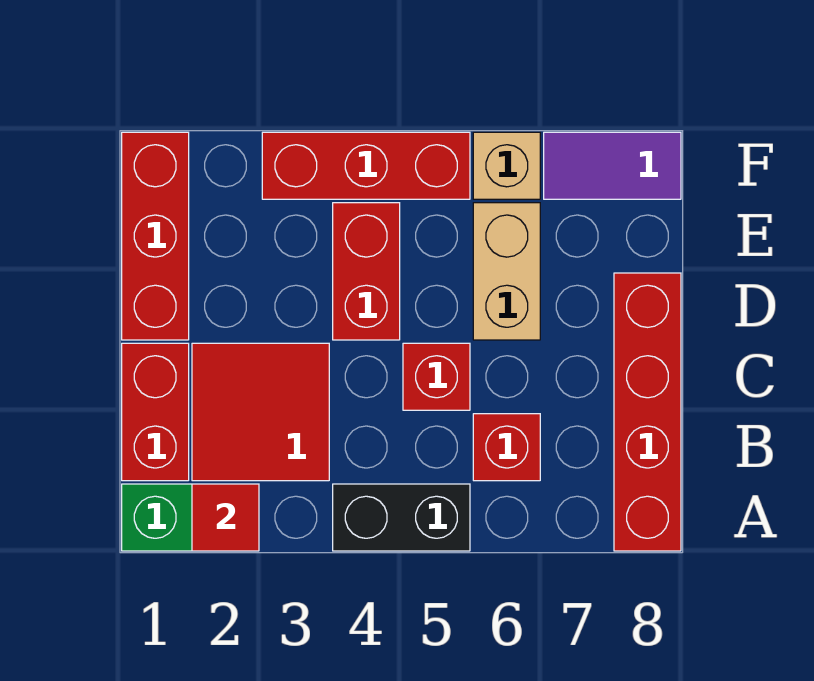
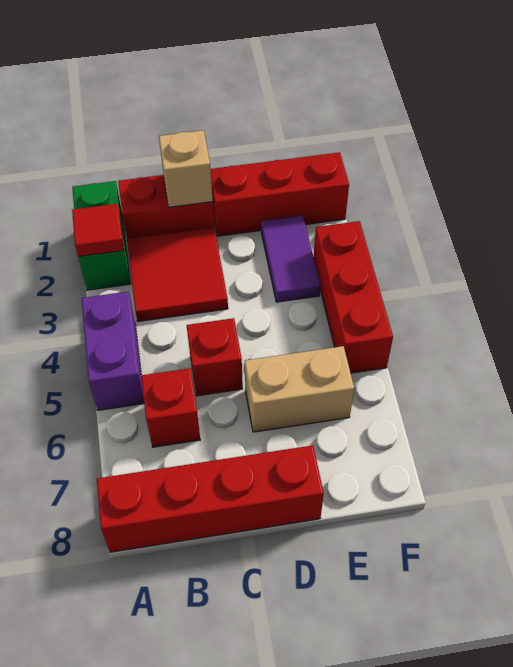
black 1x2 brick [333,484,470,551] -> purple 1x2 brick [82,291,144,410]
red 1x2 brick [333,203,400,340] -> none
tan 1x1 brick [473,132,540,199] -> tan 1x1 brick moved to [159,130,213,207]
purple 1x2 tile [544,132,681,199] -> purple 1x2 tile moved to [261,216,321,302]

